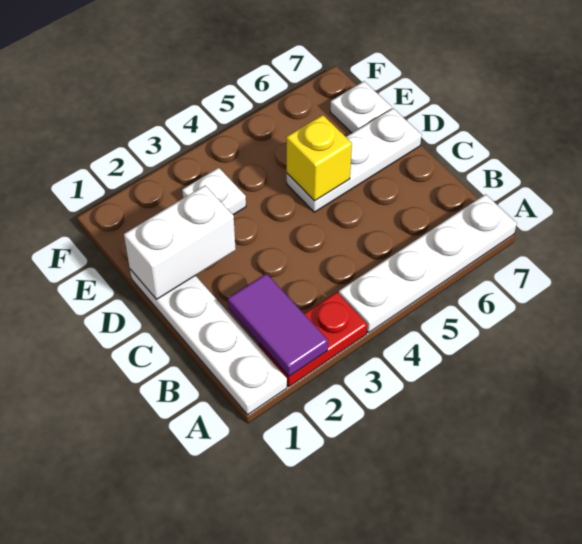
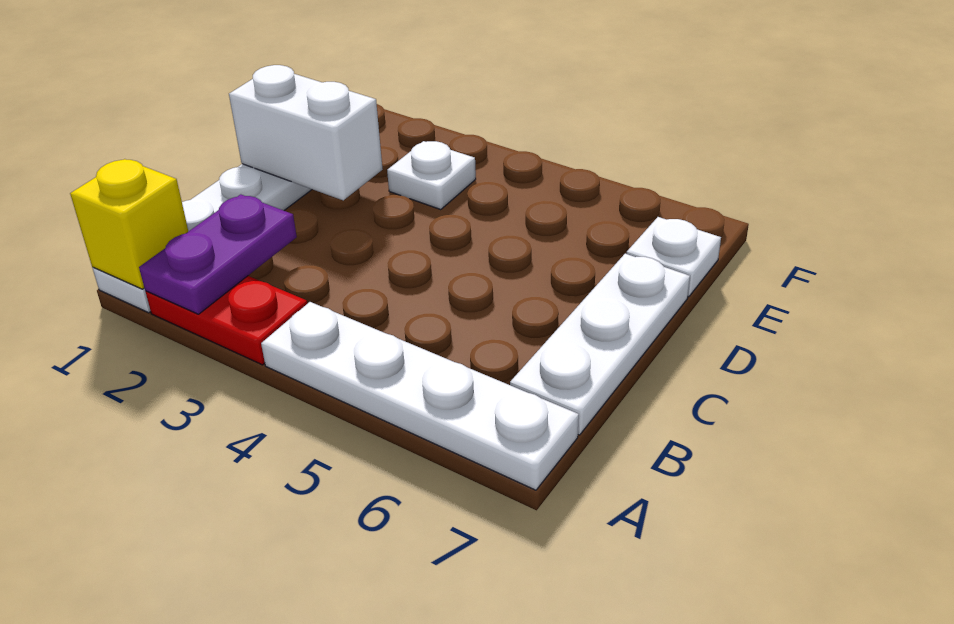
purple 1x2 tile [228,274,328,376] -> purple 1x2 plate [139,194,297,314]
white 1x3 plate [287,108,422,212] -> white 1x3 plate turned to [510,254,690,435]
yellow 1x1 brick [286,115,352,201] -> yellow 1x1 brick moved to [70,159,188,289]

